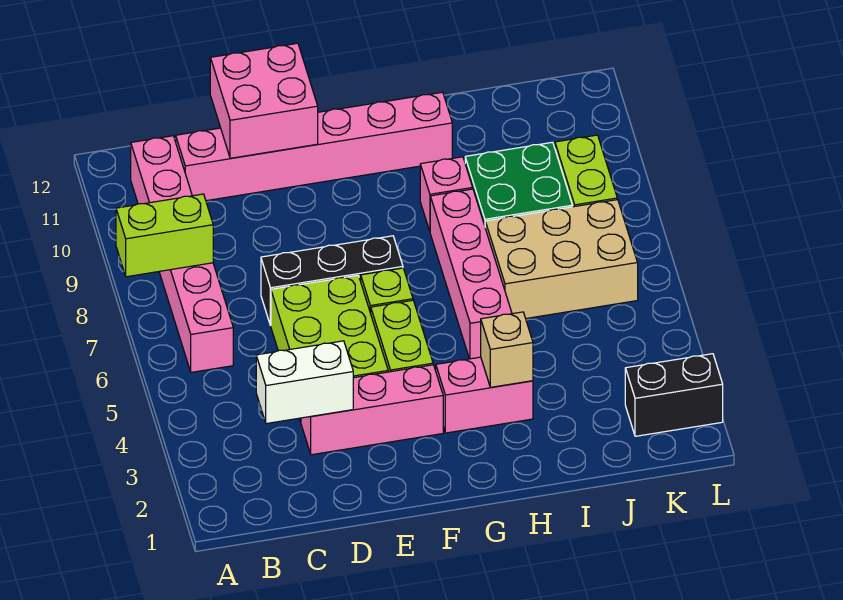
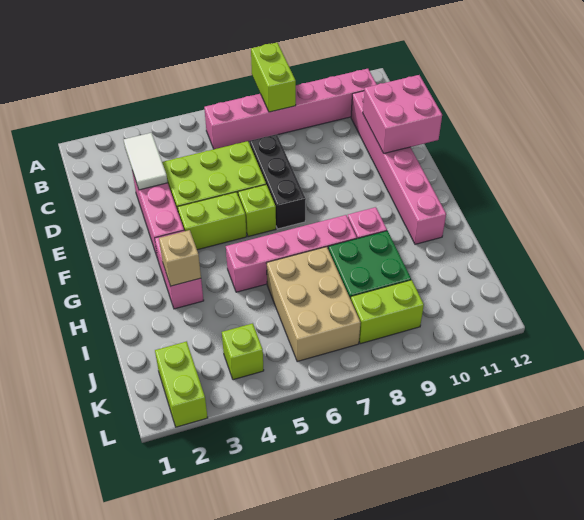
white 1x2 brick [256,341,353,424] -> white 1x2 tile [124,133,168,190]
black 1x2 brick [625,354,723,436] -> lime 1x2 brick [155,341,208,427]
none -> lime 1x1 brick [222,323,264,380]

